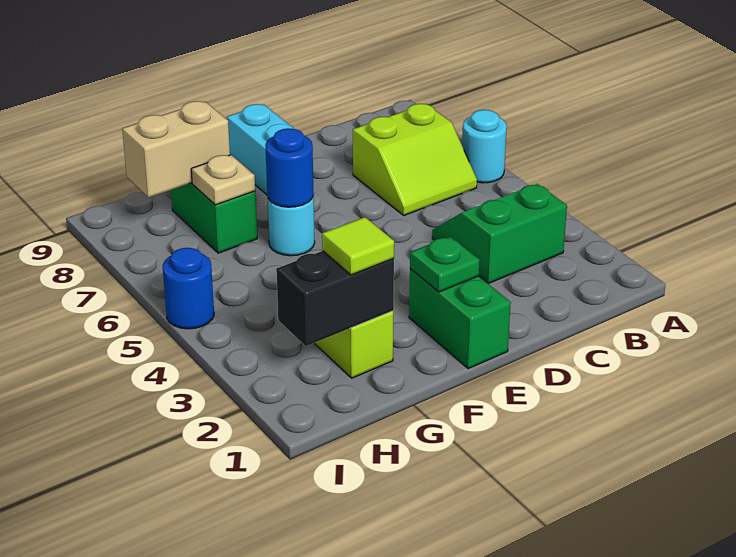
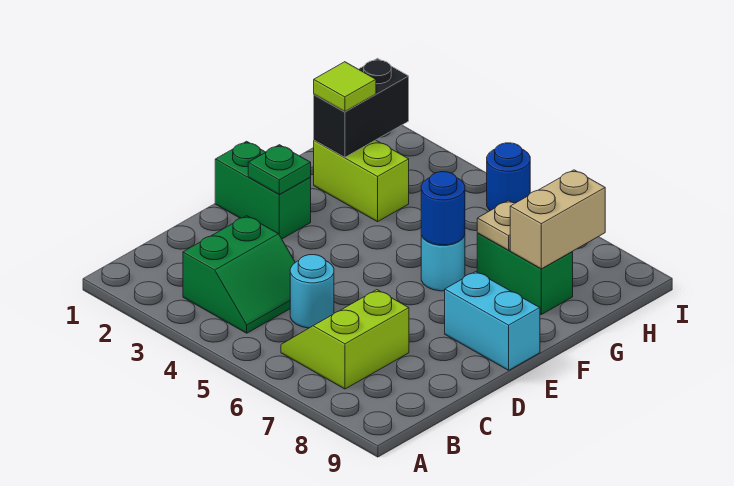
cyan 1x1 round brick [462,110,507,183] -> cyan 1x1 round brick moved to [290,255,334,328]

